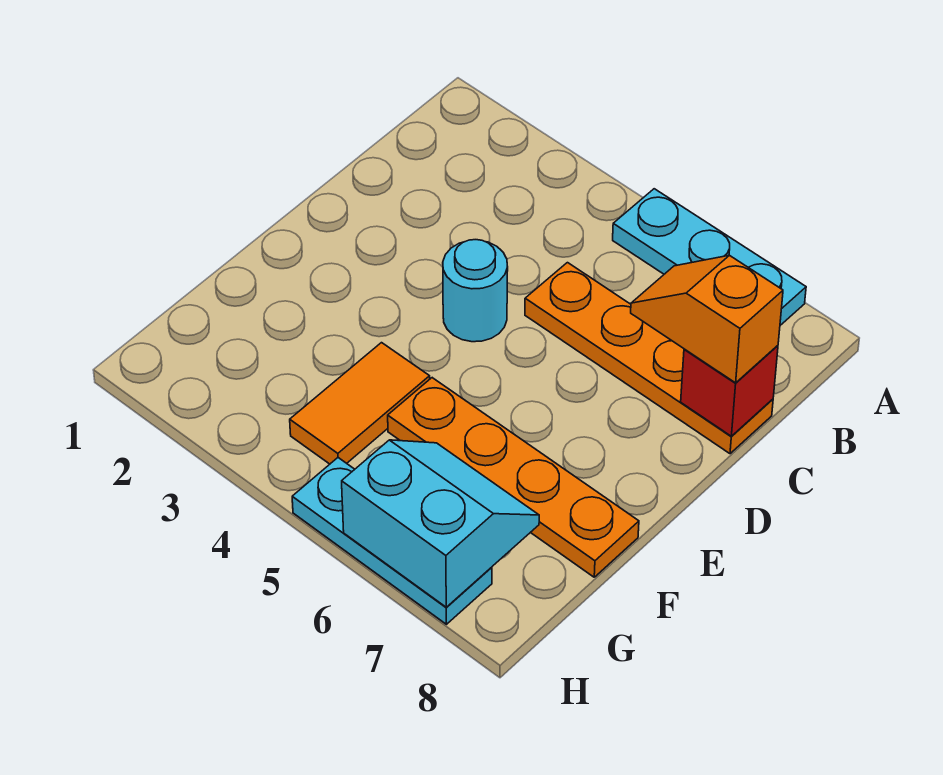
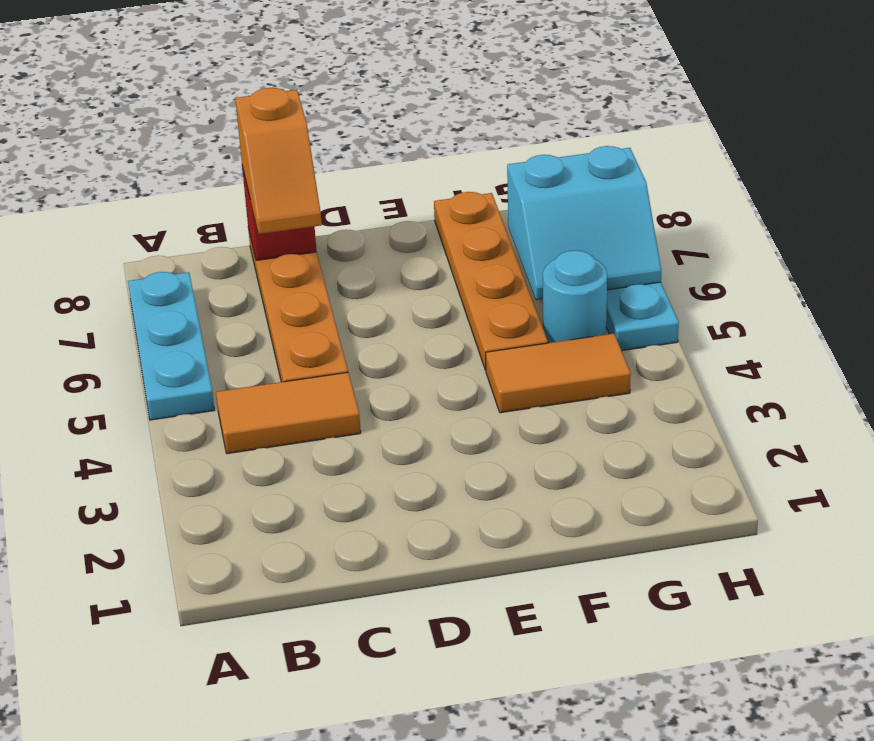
none -> orange 1x2 tile [216,372,361,454]
cyan 1x1 round brick [443,240,508,342] -> cyan 1x1 round brick moved to [543,250,607,343]
cyan 2x2 slope [342,440,539,607] -> cyan 2x2 slope turned to [507,146,661,300]

